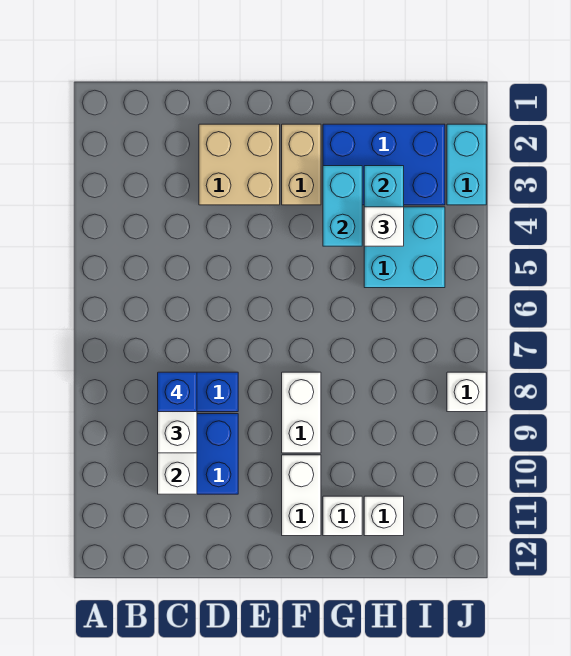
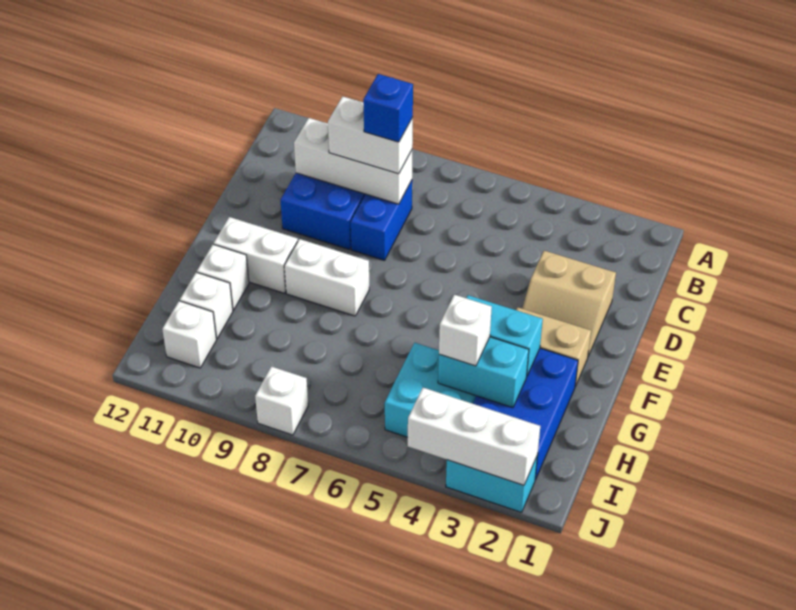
tan 2x2 brick [199,124,280,205] -> tan 2x2 slope [522,251,616,356]
none -> white 1x1 brick [162,301,216,368]
none -> white 1x3 brick [408,388,540,485]

